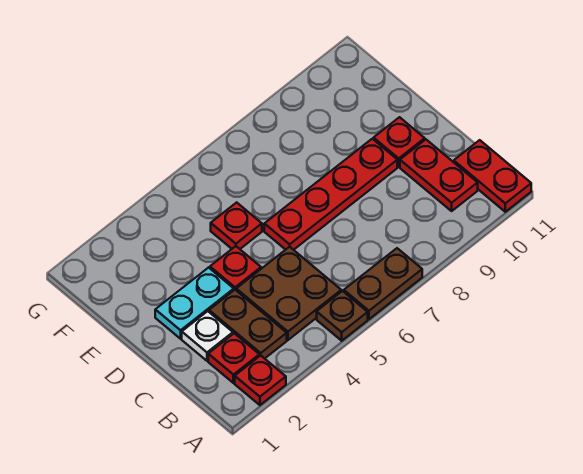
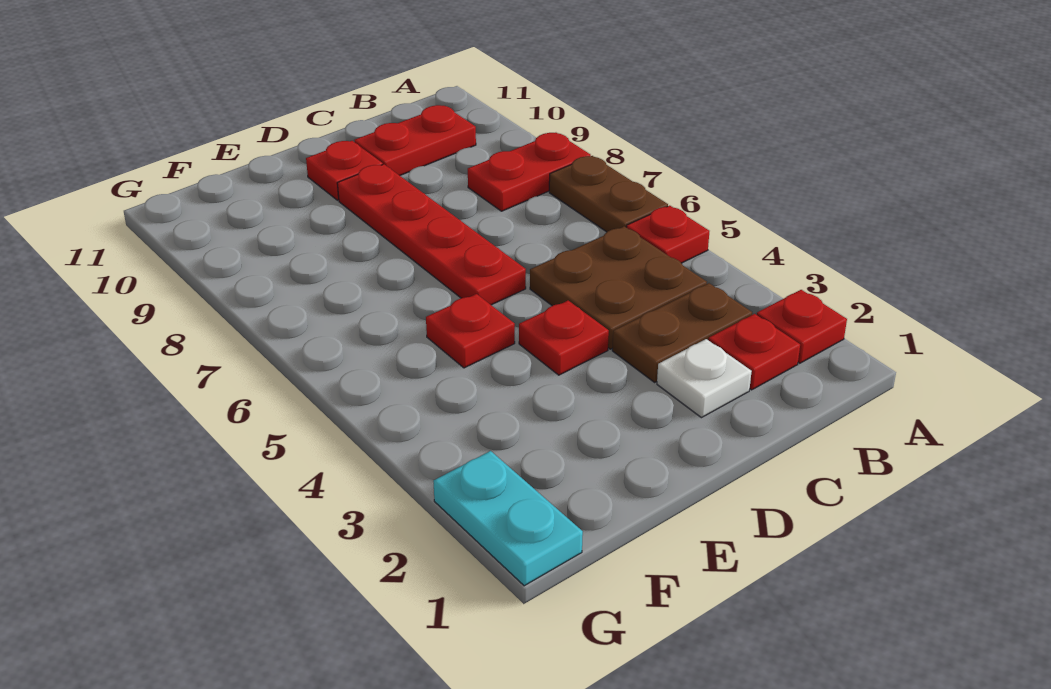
brown 1x1 plate [317,291,368,341] -> red 1x1 plate [626,206,709,263]
red 1x2 plate [454,140,531,212] -> red 1x2 plate moved to [468,133,591,211]
cyan 1x2 plate [155,268,234,339] -> cyan 1x2 plate moved to [433,451,583,586]

